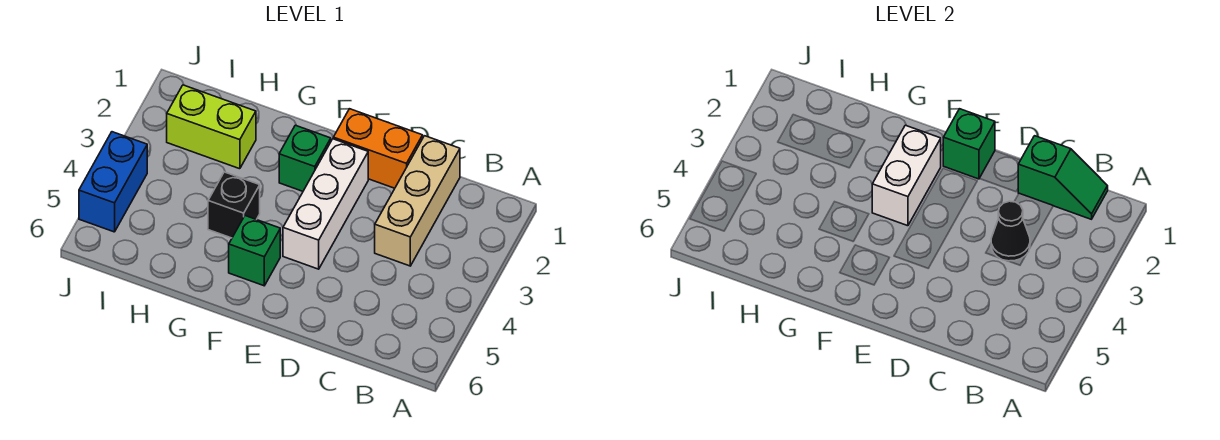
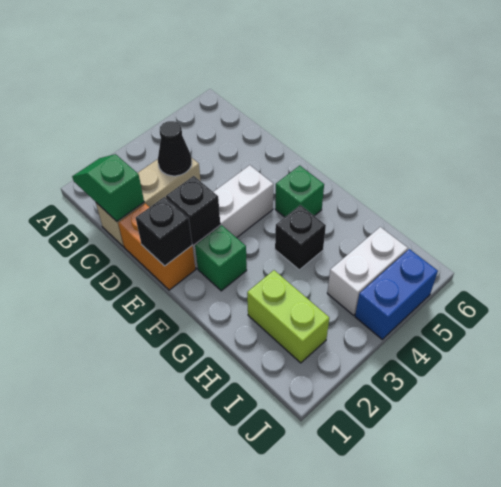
green 1x1 brick [943,109,995,179] -> black 1x1 brick [136,197,192,266]
none -> black 1x1 brick [166,176,220,244]
white 1x2 brick [872,125,941,226] -> white 1x2 brick moved to [327,227,408,315]

